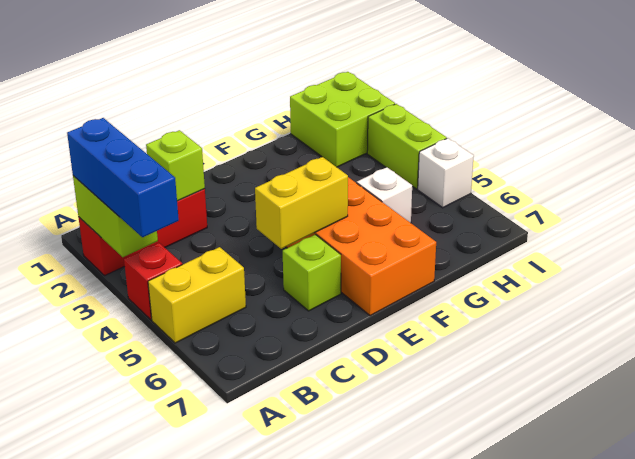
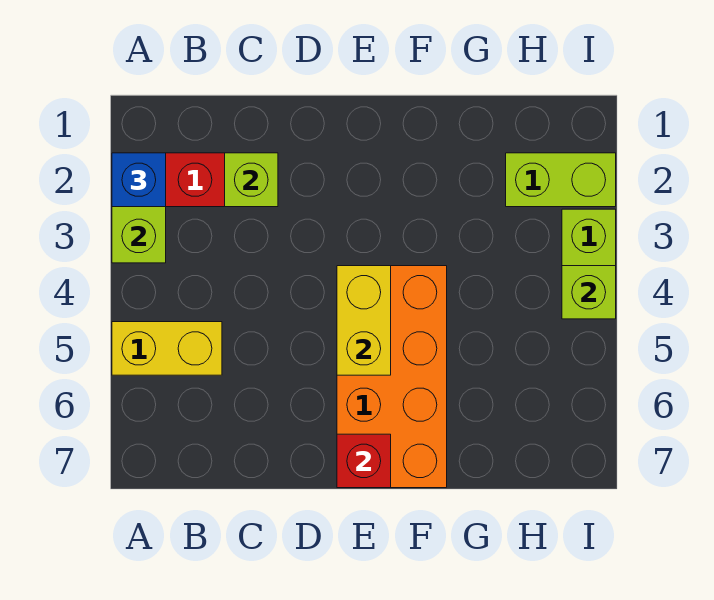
blue 1x3 brick [67,118,179,237] -> blue 1x1 brick [112,153,166,207]
red 1x1 brick [124,243,182,320] -> red 1x1 brick moved to [337,434,391,488]
yellow 1x2 brick [255,157,348,249] -> yellow 1x2 brick turned to [337,266,391,375]
lime 1x1 brick [283,234,341,311] -> lime 1x1 brick moved to [562,266,616,319]
white 1x1 brick [357,167,412,223] -> none
lime 2x2 brick [290,72,395,167] -> lime 1x2 brick [506,153,616,207]
white 1x1 brick [418,138,474,208] -> none

